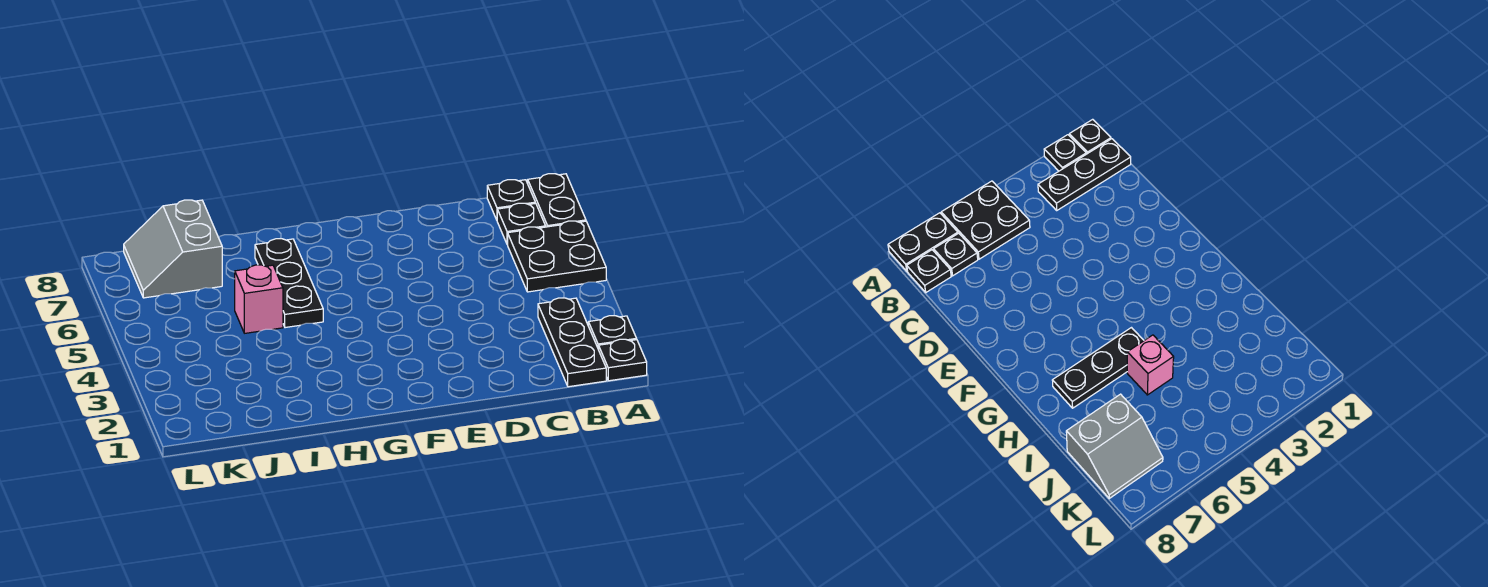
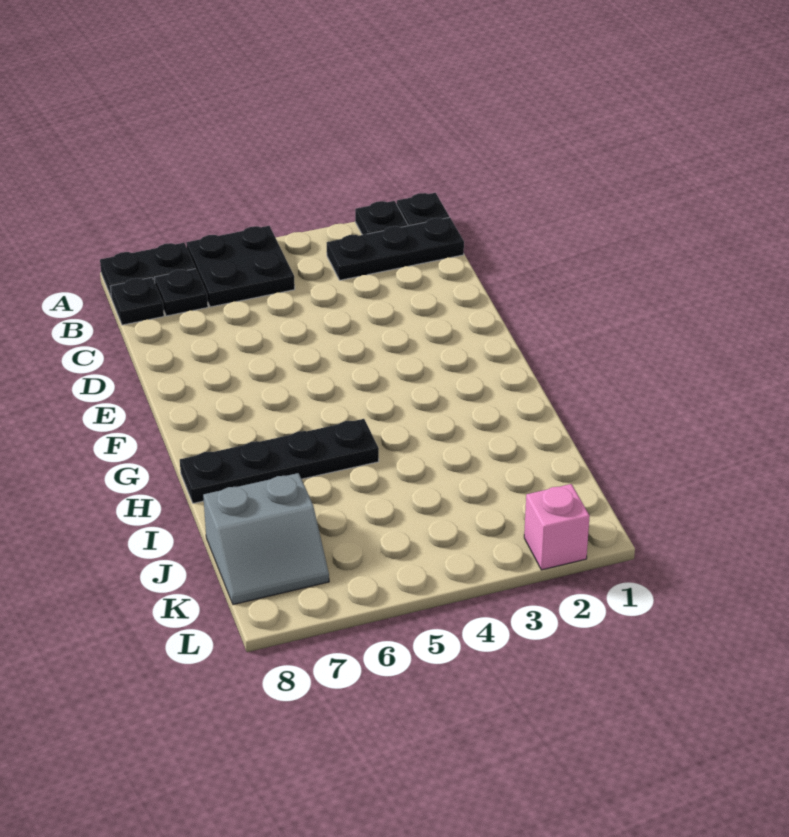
black 1x3 plate [255,239,323,328] -> black 1x4 plate [180,419,379,503]
pink 1x1 brick [235,265,283,333] -> pink 1x1 brick moved to [524,484,590,570]

